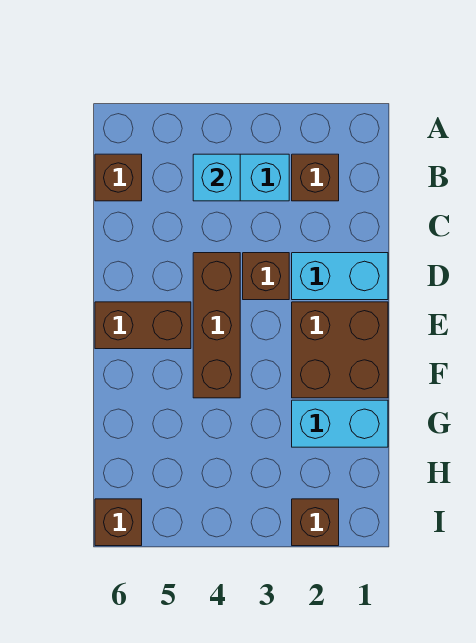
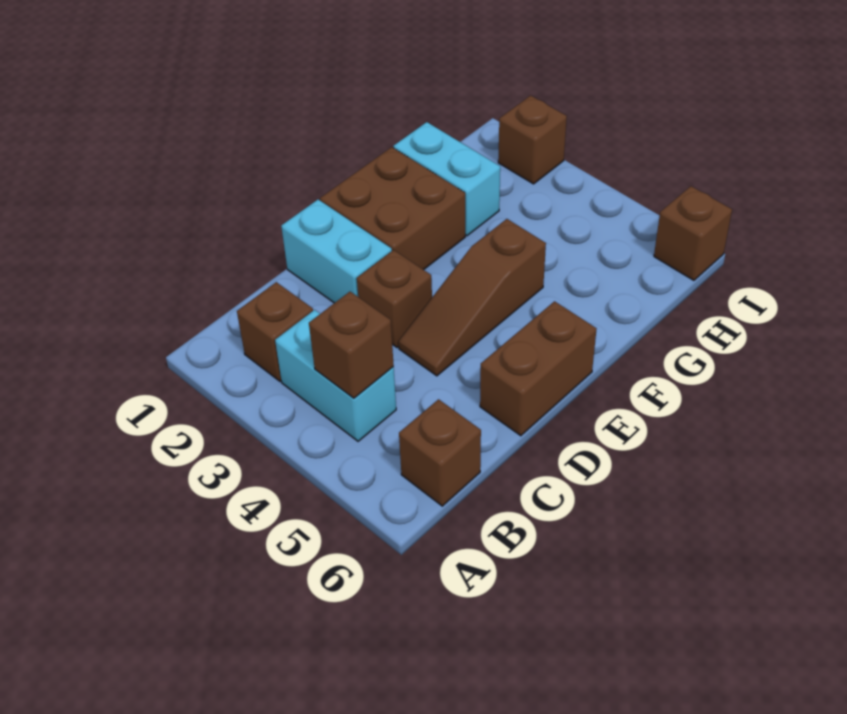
cyan 1x1 brick [193,154,240,201] -> brown 1x1 brick [309,292,394,398]
brown 1x3 brick [193,253,240,398] -> brown 1x3 slope [399,219,546,376]
brown 1x2 brick [95,302,191,349] -> brown 1x2 brick turned to [480,301,596,436]

